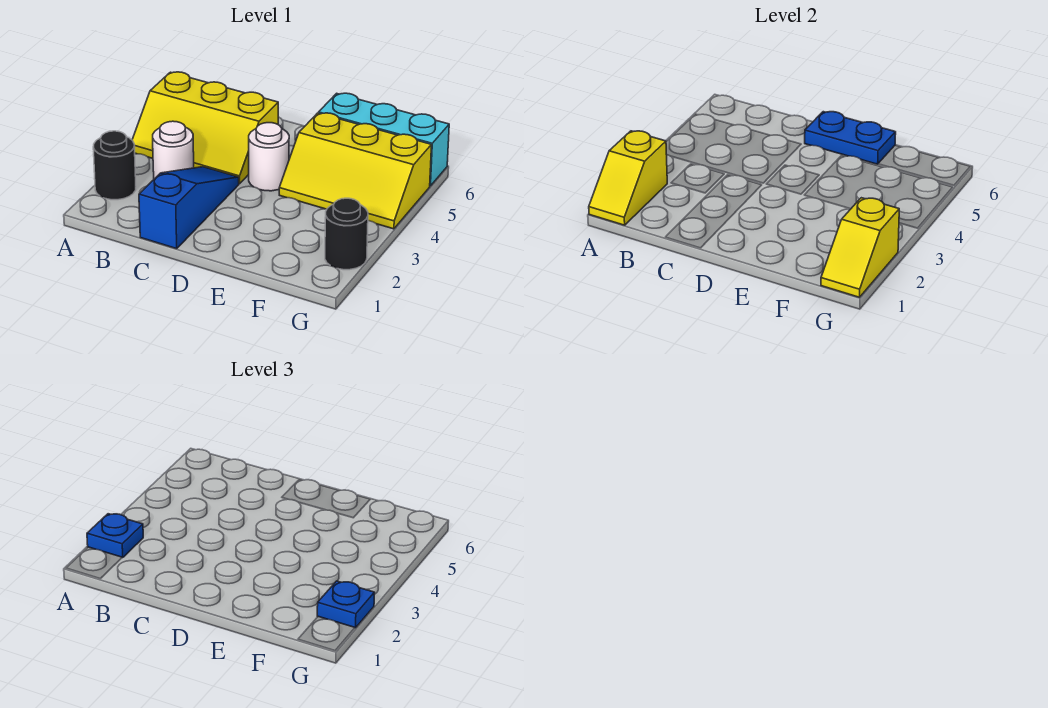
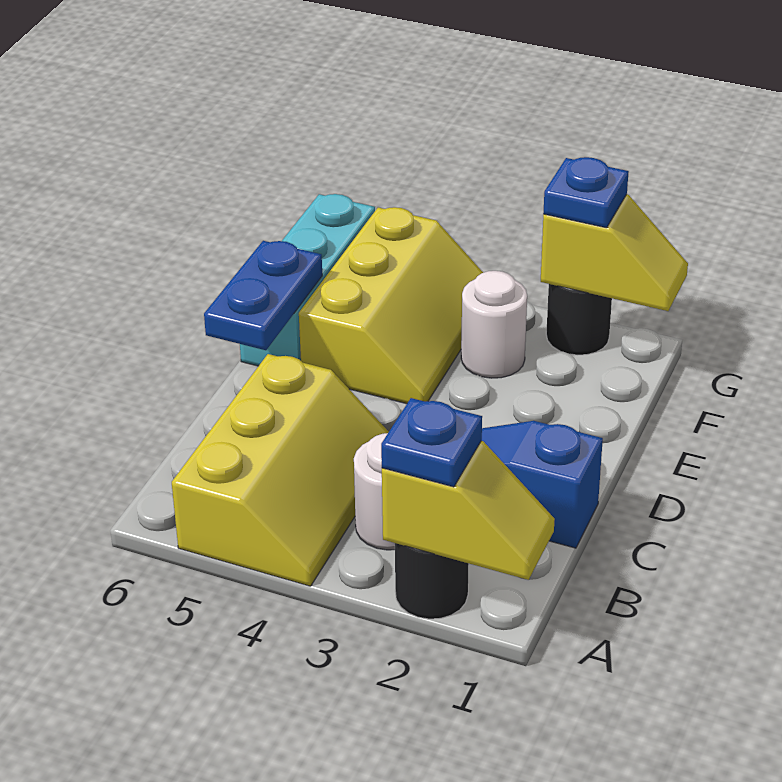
white 1x1 round brick [249,123,289,191] -> white 1x1 round brick moved to [461,271,527,378]

